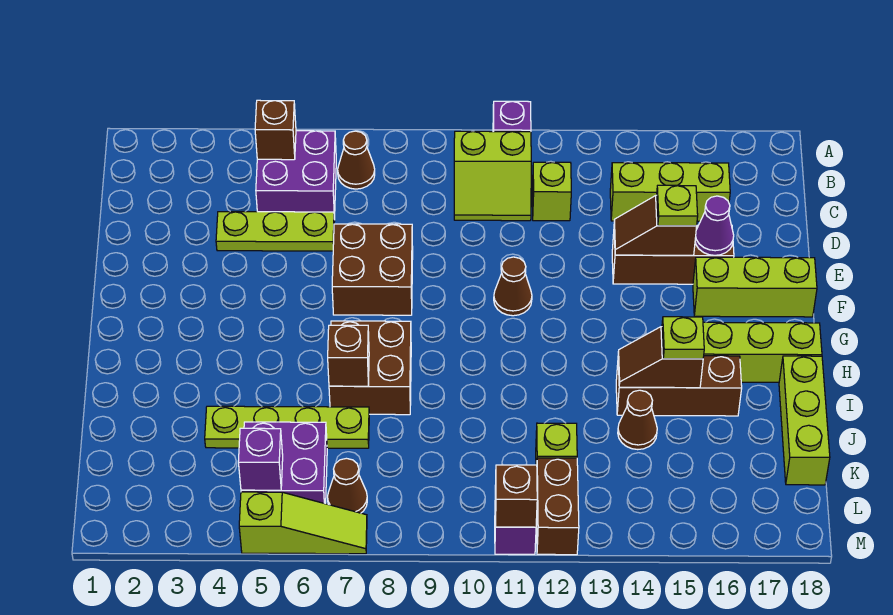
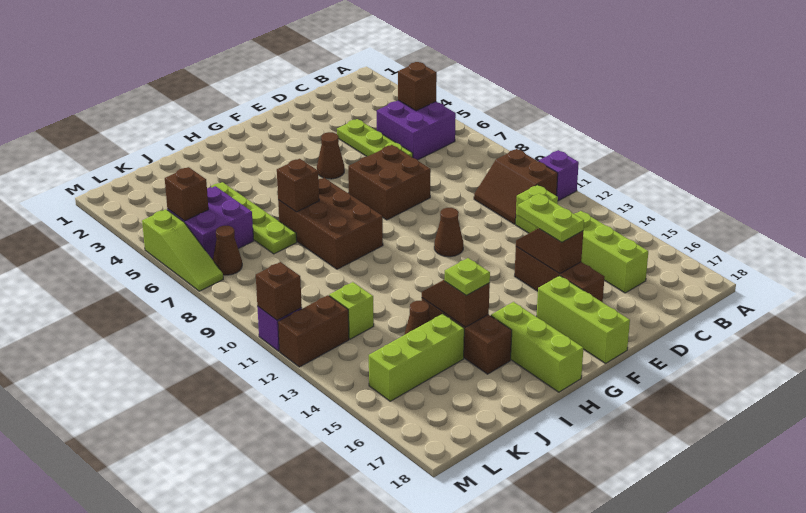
brown 1x1 cone [338,131,375,189] -> brown 1x1 cone moved to [317,132,344,179]
lime 2x2 slope [454,131,531,221] -> brown 2x2 slope [474,149,558,224]
lime 1x1 plate [657,185,698,226] -> lime 1x2 plate [517,193,584,242]
purple 1x1 cone [695,196,734,255] -> none
brown 2x2 brick [329,321,411,415] -> brown 2x3 brick [278,178,383,269]
lime 1x3 brick [779,356,830,485] -> lime 1x3 brick moved to [369,314,464,401]
purple 1x1 brick [238,428,283,490] -> brown 1x1 brick [165,167,208,221]

